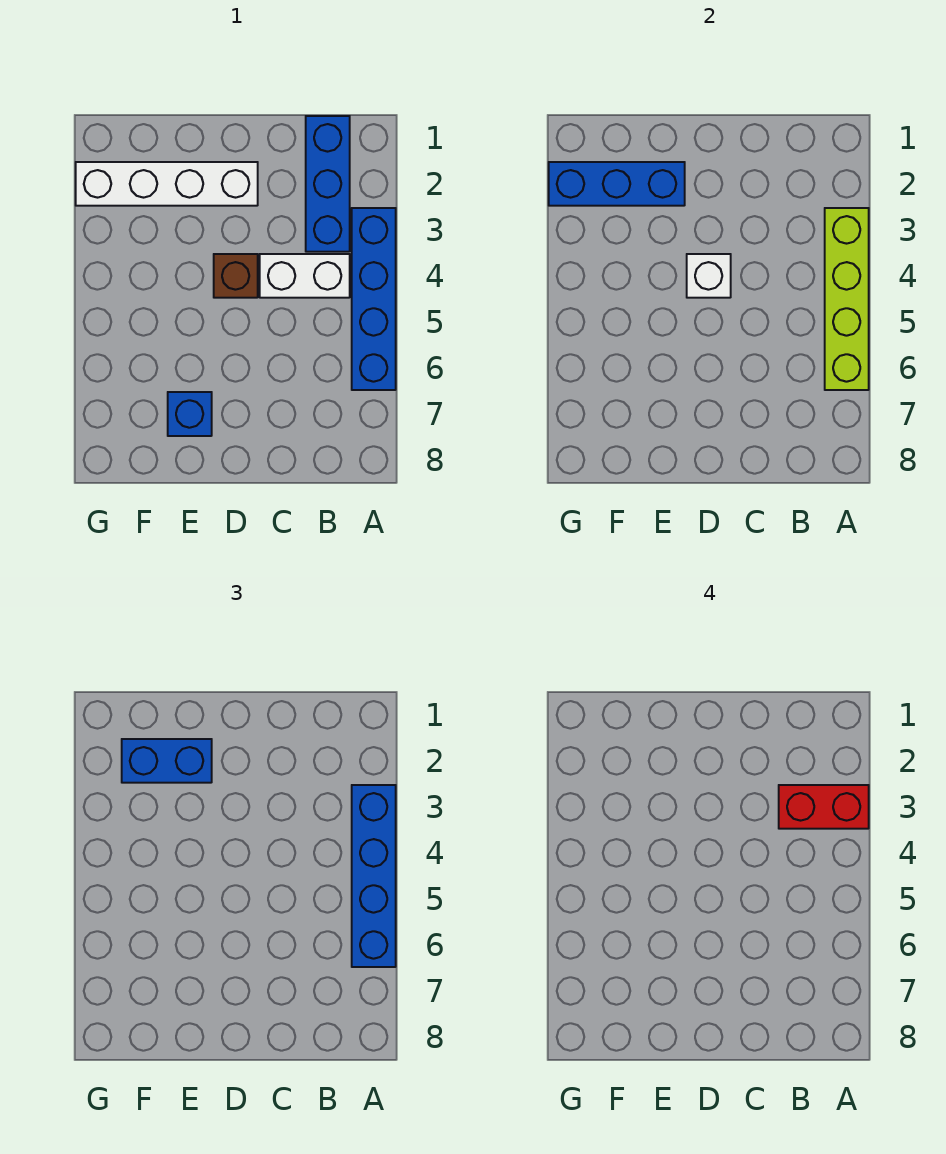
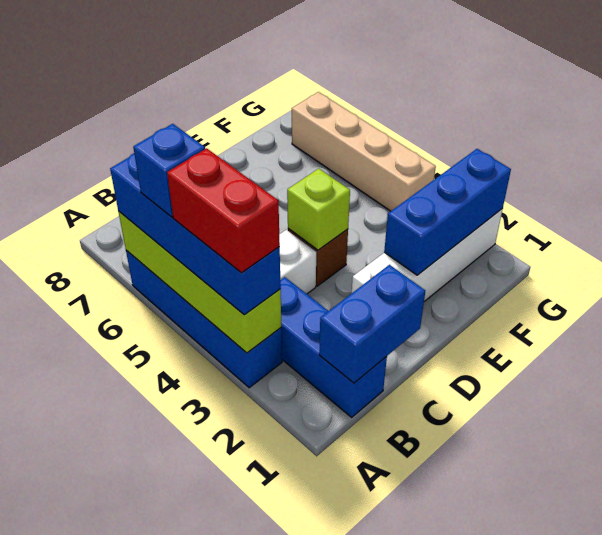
red 1x2 brick [779,785,869,829] -> red 1x2 brick turned to [167,148,280,273]
white 1x1 brick [687,254,731,298] -> lime 1x1 brick [287,169,350,250]
blue 1x2 brick [122,739,212,783] -> blue 1x2 brick moved to [319,265,425,383]
blue 1x1 brick [168,392,212,436] -> blue 1x1 brick moved to [133,124,205,217]
none -> tan 1x4 brick [292,92,436,211]

